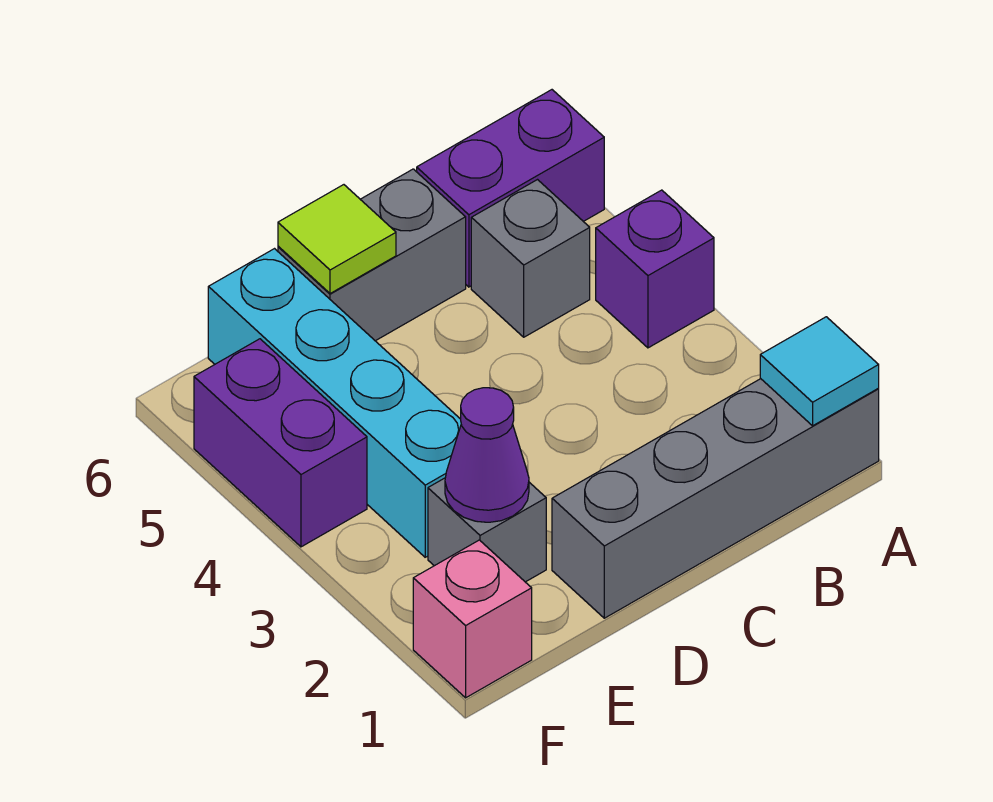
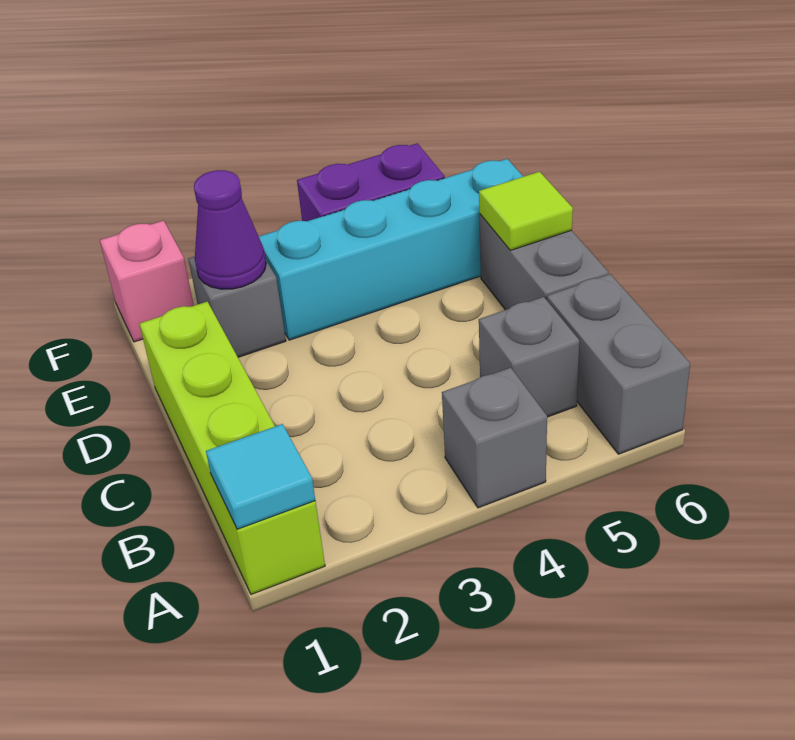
grey 1x4 brick [552,379,879,618] -> lime 1x4 brick [140,302,325,594]
purple 1x1 brick [596,190,714,348] -> grey 1x1 brick [442,368,547,508]
purple 1x2 brick [417,90,604,287] -> grey 1x2 brick [547,274,690,454]

